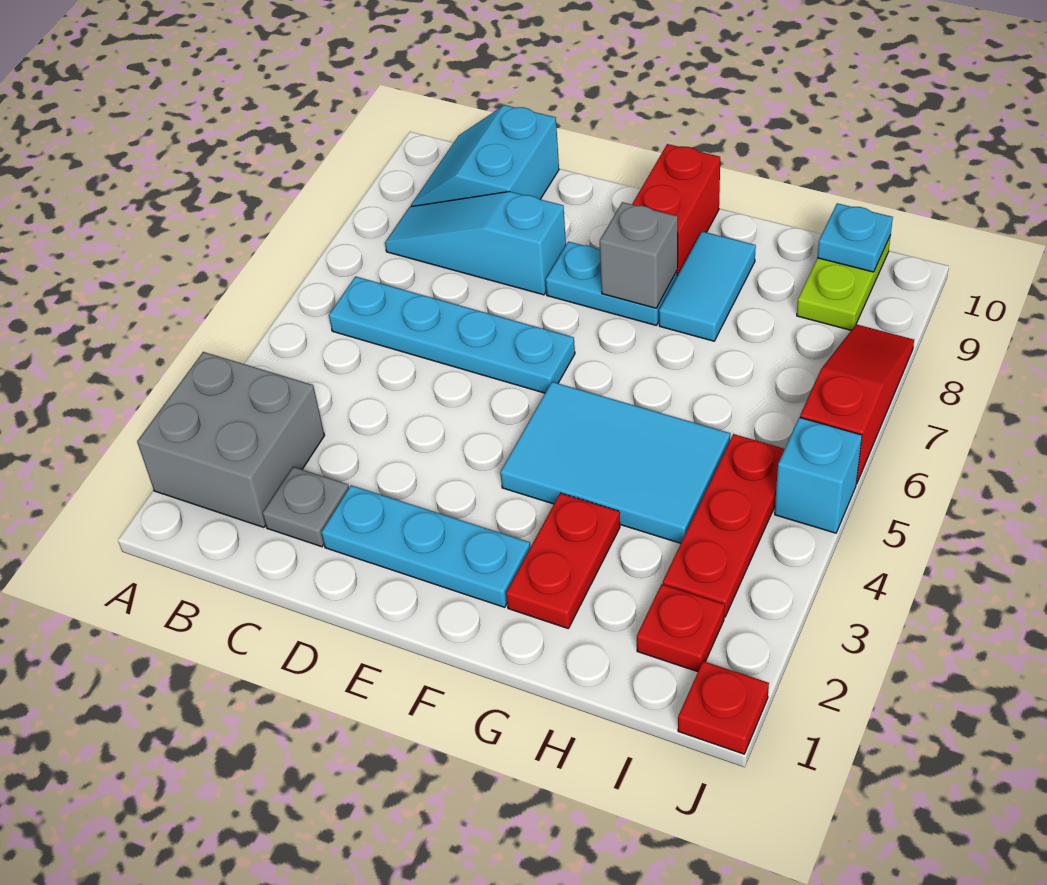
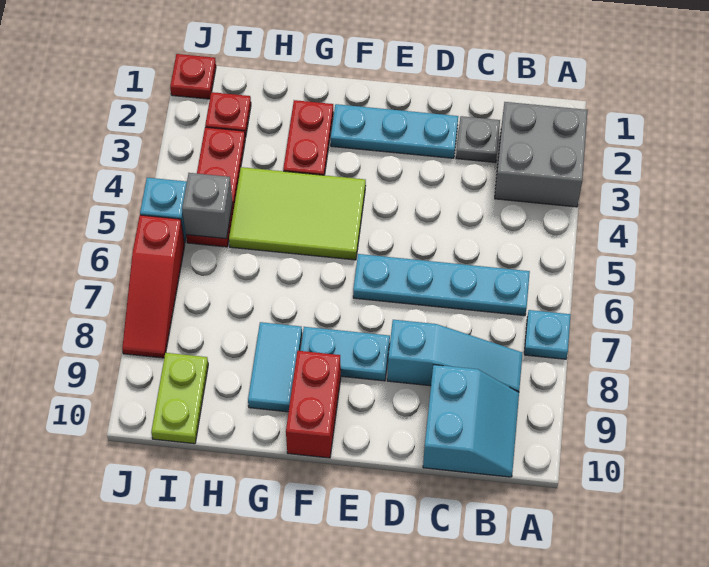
cyan 2x3 tile [500,382,730,543] -> lime 2x3 tile [229,167,366,260]
grey 1x1 brick [600,202,678,308] -> grey 1x1 brick moved to [182,173,233,239]
cyan 1x1 plate [817,203,893,272] -> cyan 1x1 plate moved to [524,310,571,359]

